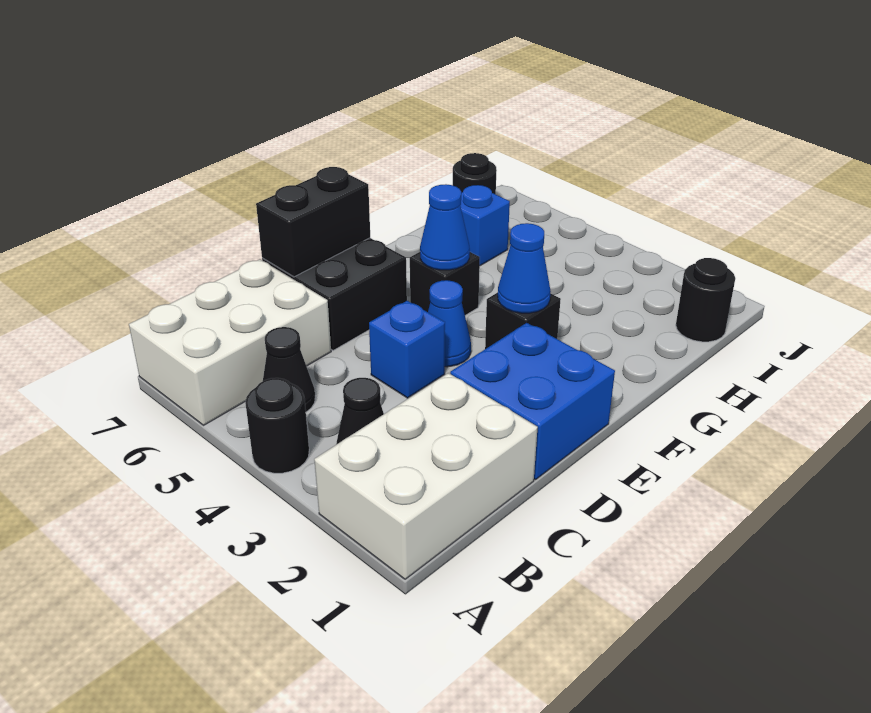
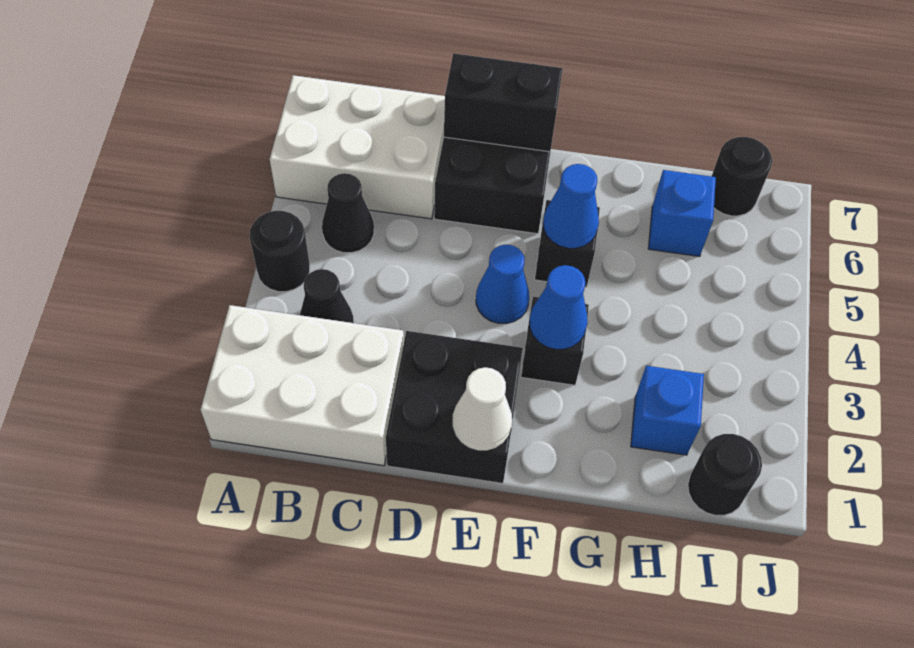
blue 2x2 brick [450,323,615,480] -> black 2x2 brick [386,331,523,483]
blue 1x1 brick [369,301,445,398] -> blue 1x1 brick moved to [631,366,704,455]
none -> white 1x1 cone [453,367,512,451]

